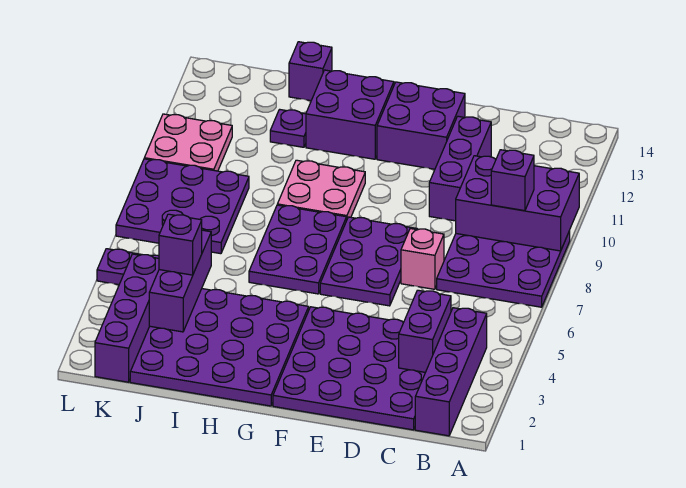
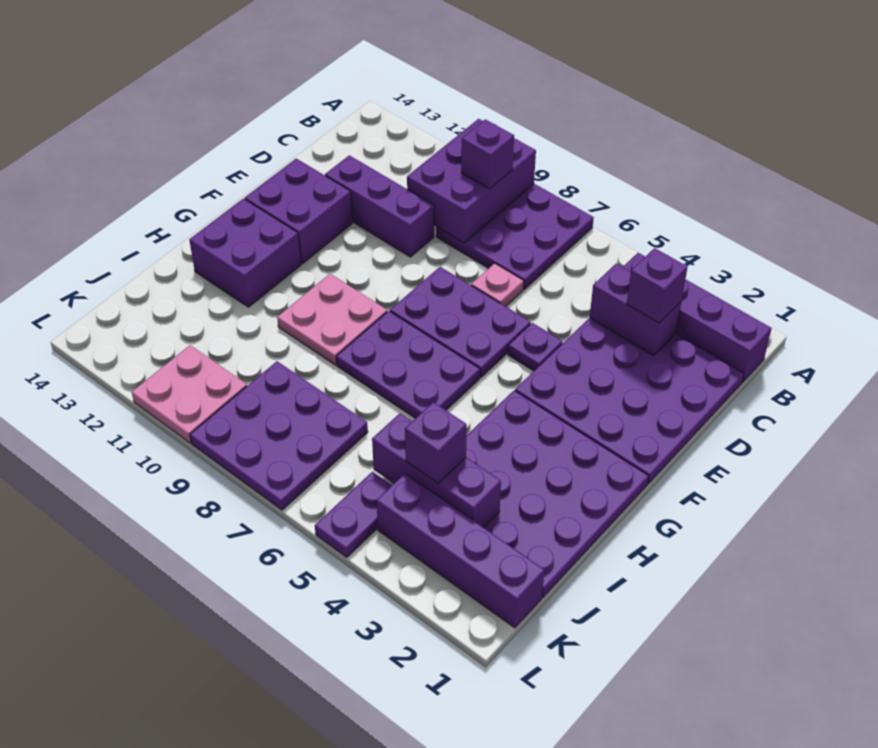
pink 1x1 brick [401,229,444,289] -> pink 1x1 plate [471,263,524,306]
purple 1x1 plate [270,109,306,147] -> purple 1x1 plate moved to [508,323,563,371]
purple 1x1 brick [289,42,332,101] -> purple 1x1 brick moved to [627,248,687,323]

